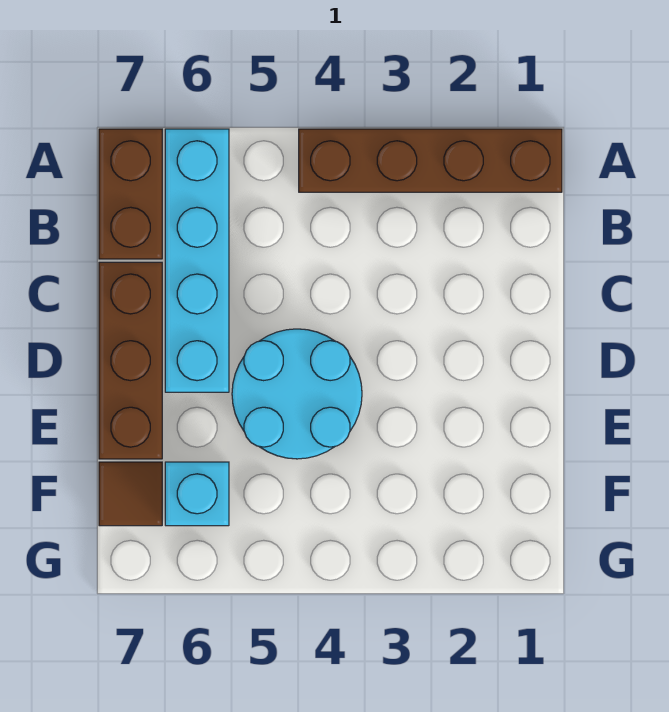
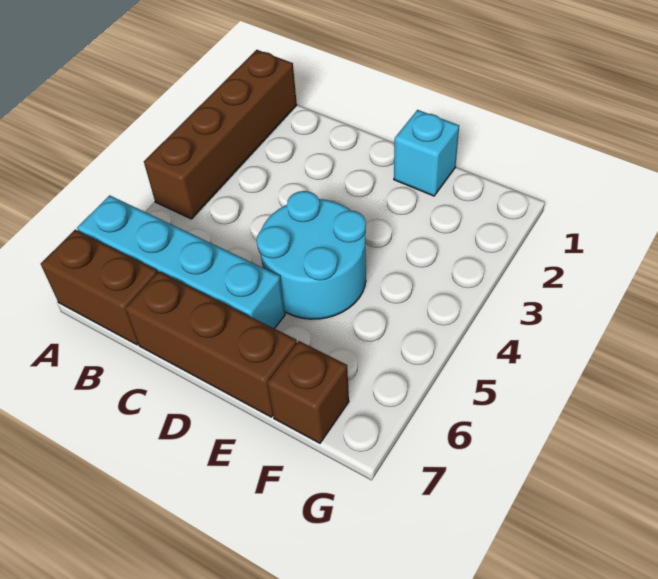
cyan 1x1 brick [165,462,229,526] -> cyan 1x1 brick moved to [394,110,459,196]
brown 1x1 tile [99,462,162,526] -> brown 1x1 brick [267,341,349,443]

